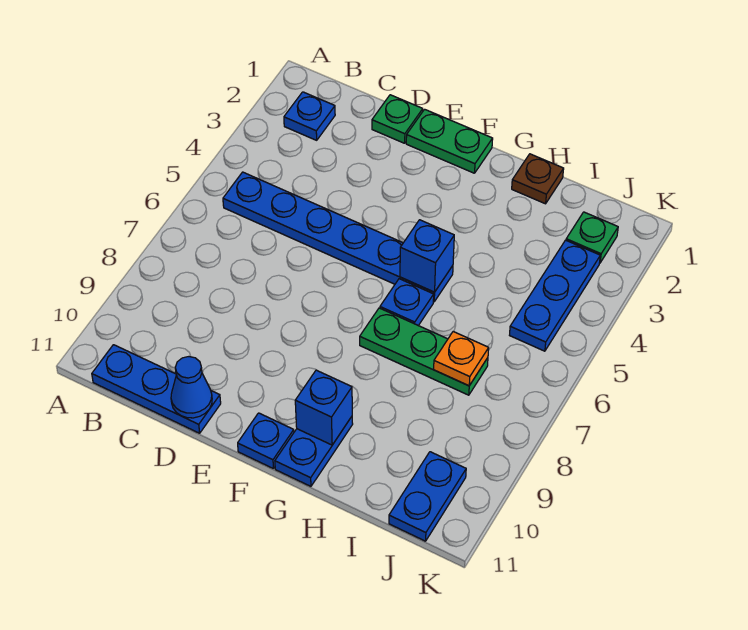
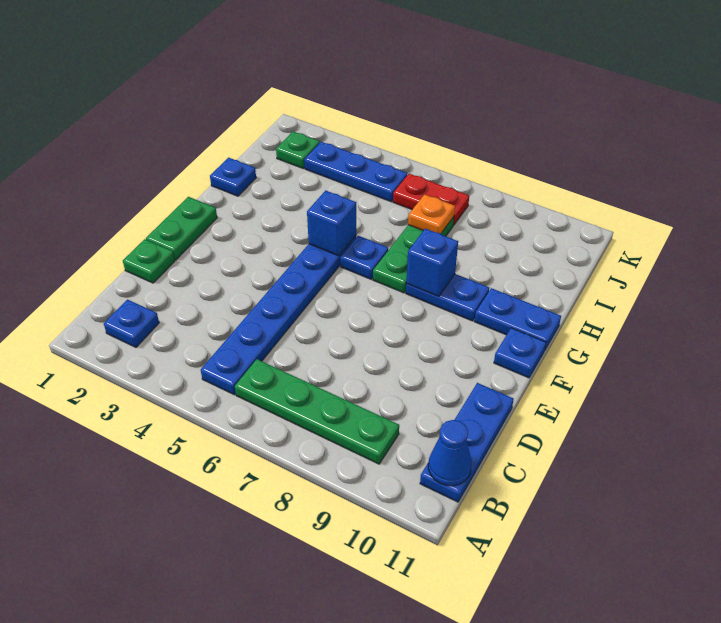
none -> green 1x4 plate [235,359,399,464]
blue 1x1 cone [171,357,212,418] -> blue 1x1 cone moved to [428,420,472,486]
blue 1x1 brick [295,370,352,445] -> blue 1x1 brick moved to [406,229,458,297]
brown 1x1 plate [512,154,564,204] -> blue 1x1 plate [210,158,256,196]
none -> red 1x2 plate [393,174,469,225]
blue 1x2 plate [389,452,466,541] -> blue 1x2 plate moved to [406,274,489,321]

